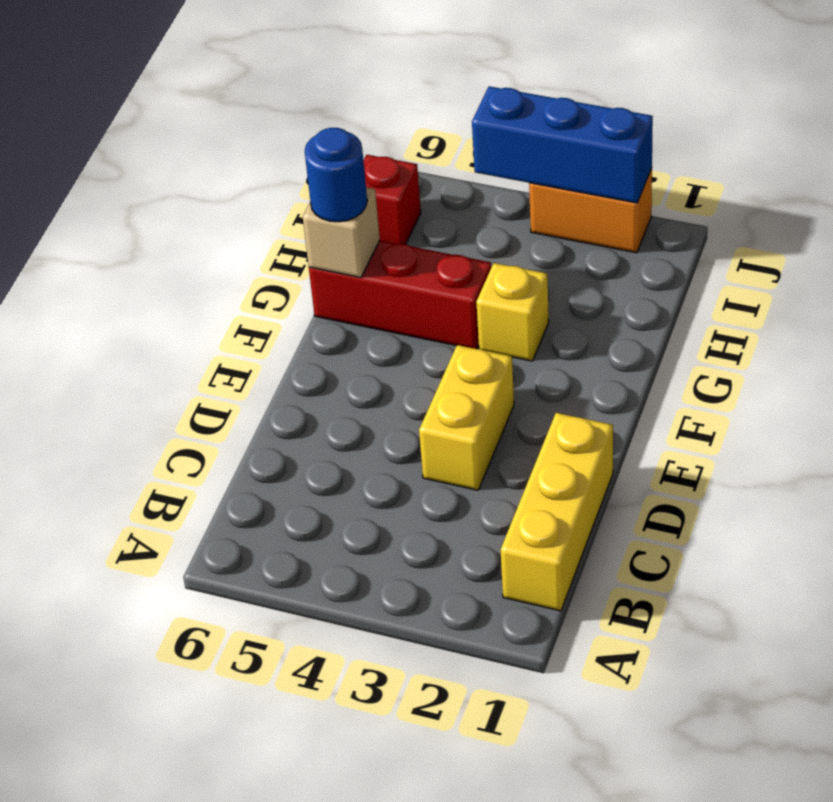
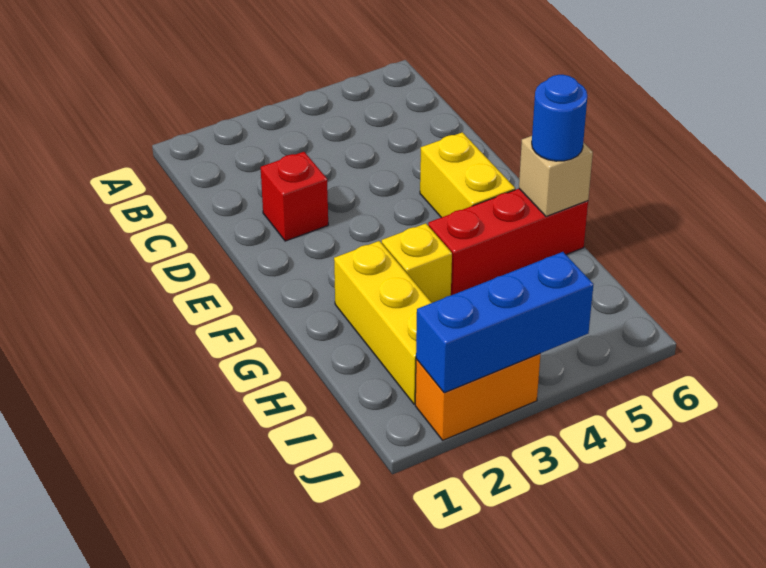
yellow 1x3 brick [501,413,613,611] -> yellow 1x3 brick moved to [334,241,431,404]
yellow 1x2 brick [419,345,514,490] -> yellow 1x2 brick moved to [420,132,515,218]
red 1x1 brick [363,155,421,244] -> red 1x1 brick moved to [261,152,328,241]

